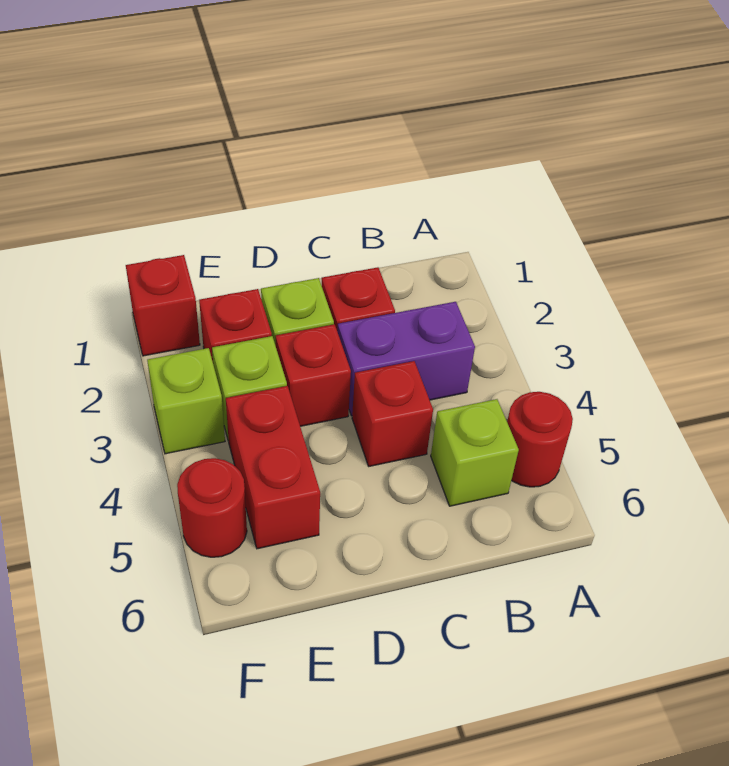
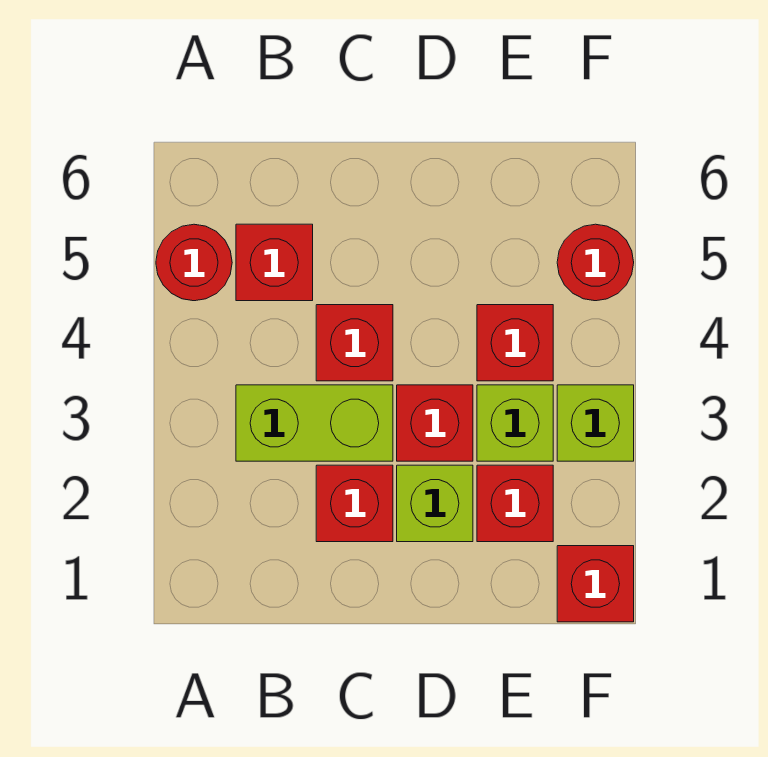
purple 1x2 brick [337,302,475,416] -> lime 1x2 brick [236,385,393,461]
lime 1x1 brick [431,399,519,506] -> red 1x1 brick [236,224,313,301]
red 1x2 brick [226,386,320,549] -> red 1x1 brick [477,305,553,381]

